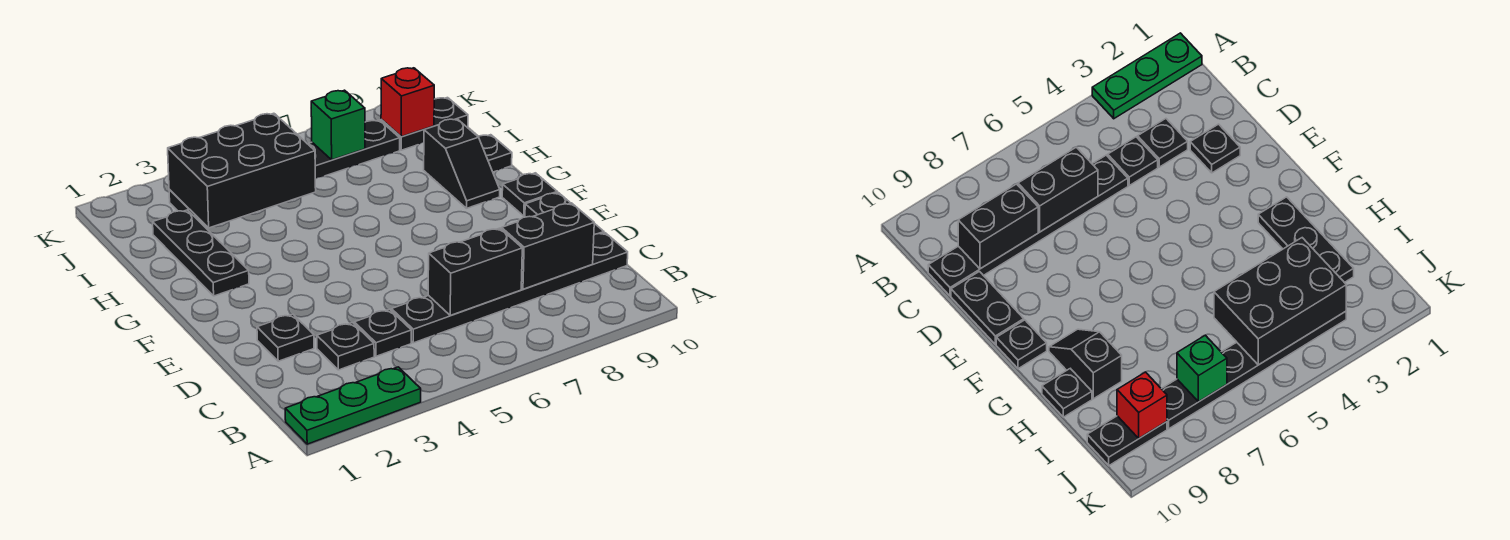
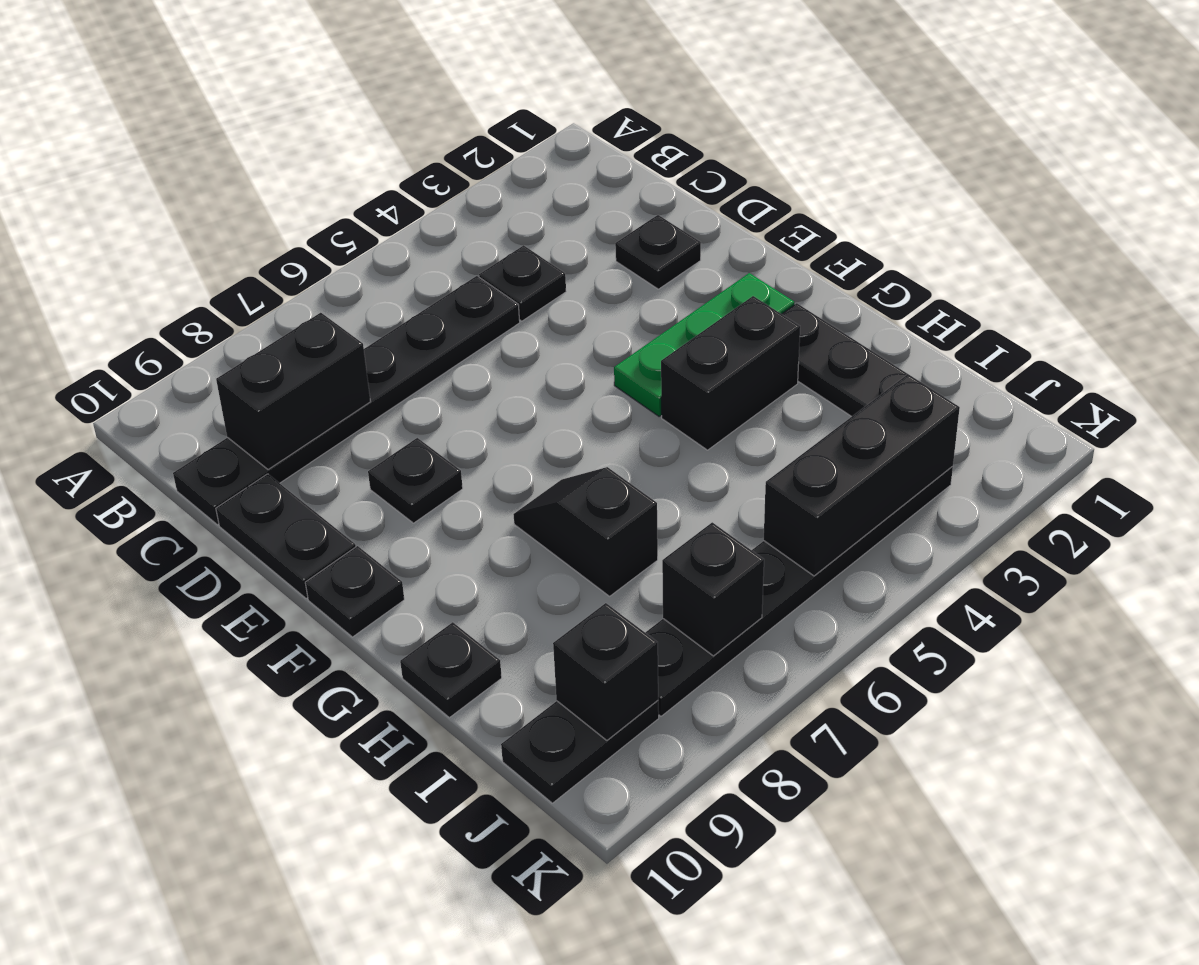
green 1x3 plate [285,367,421,444] -> green 1x3 plate moved to [614,273,794,416]
black 1x1 plate [317,323,374,370] -> black 1x1 plate moved to [368,438,463,523]
black 1x2 brick [428,228,522,316] -> black 1x2 brick moved to [661,296,800,450]
black 1x2 slope [424,119,500,208] -> black 1x2 slope moved to [513,467,658,596]
black 2x3 brick [168,113,316,228] -> black 1x3 brick [764,374,960,576]
green 1x1 brick [311,90,365,160] -> black 1x1 brick [662,522,764,656]
red 1x1 brick [381,68,434,137] -> black 1x1 brick [553,603,658,740]

